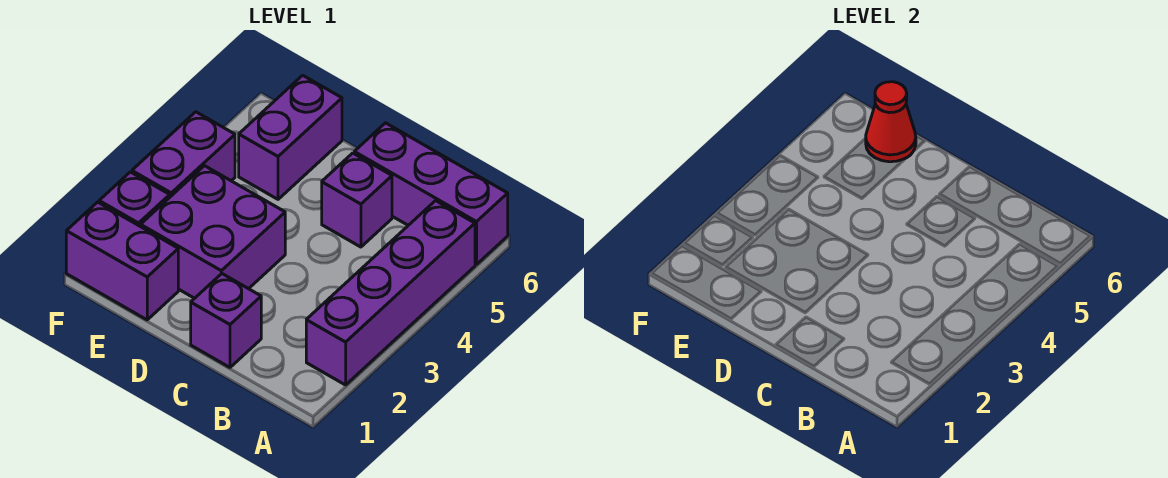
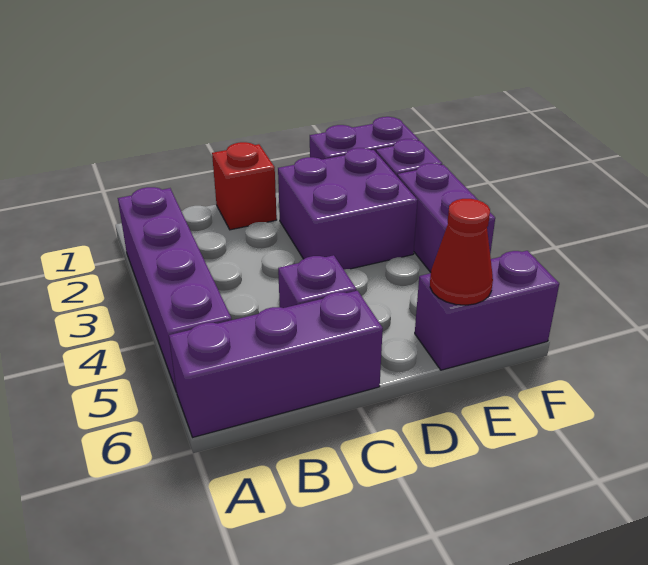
purple 1x1 brick [191,274,261,367] -> red 1x1 brick [212,142,277,230]
purple 1x2 brick [239,75,342,199] -> purple 1x2 brick turned to [415,251,559,370]

